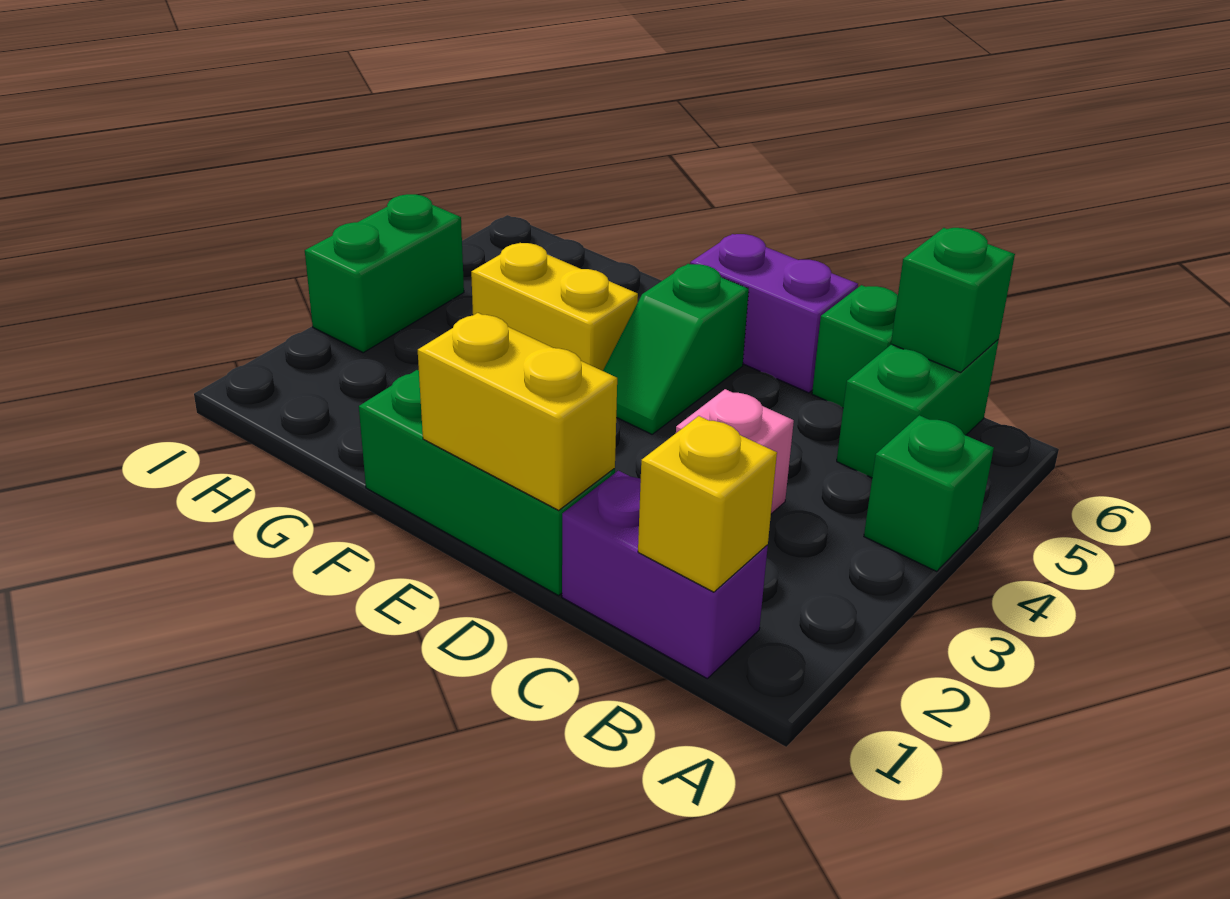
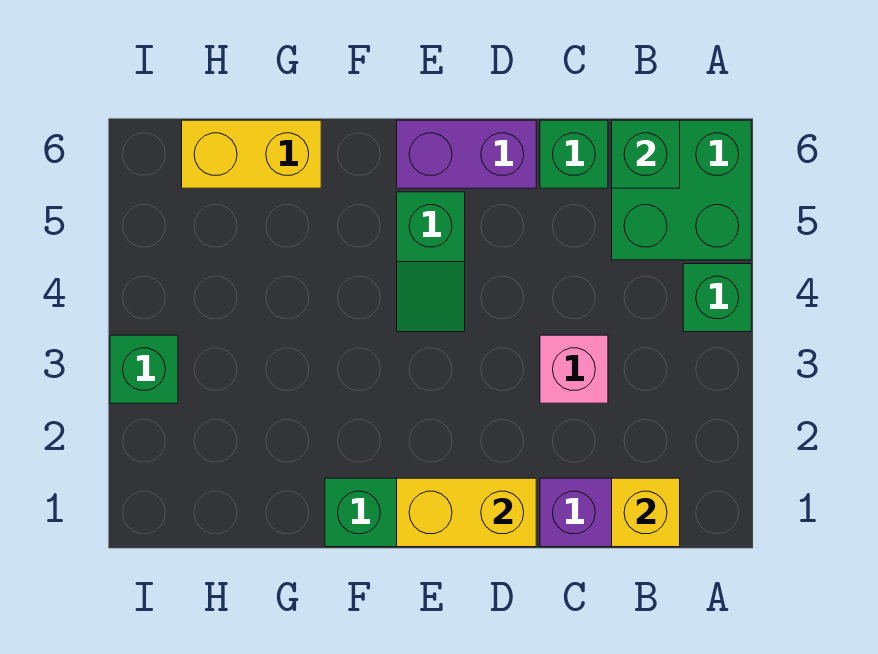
green 1x2 brick [837,340,999,478] -> green 2x2 brick [612,120,751,260]
yellow 1x2 brick [471,243,638,371] -> yellow 1x2 brick moved to [182,120,321,188]
green 1x2 brick [305,194,464,353] -> green 1x1 brick [110,335,178,403]

